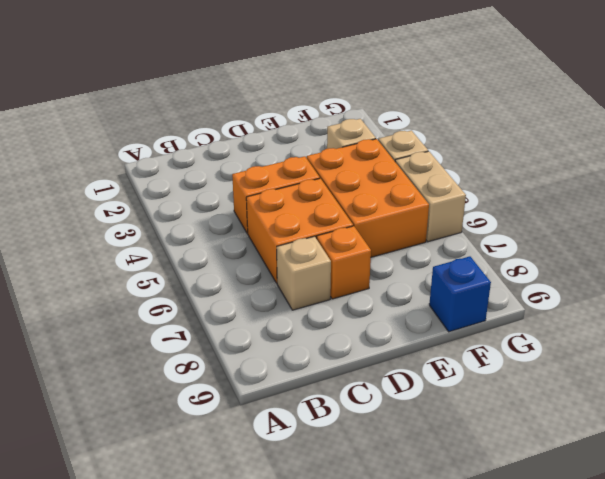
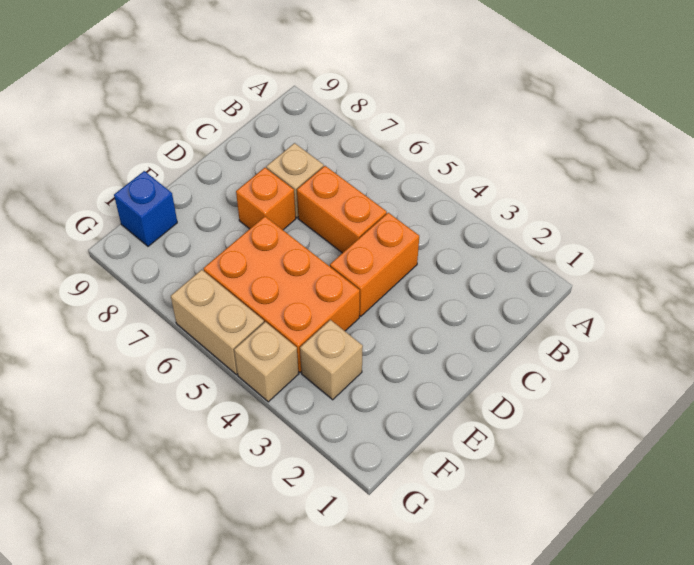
orange 2x2 brick [246,178,353,283] -> orange 1x2 brick [297,166,387,253]

